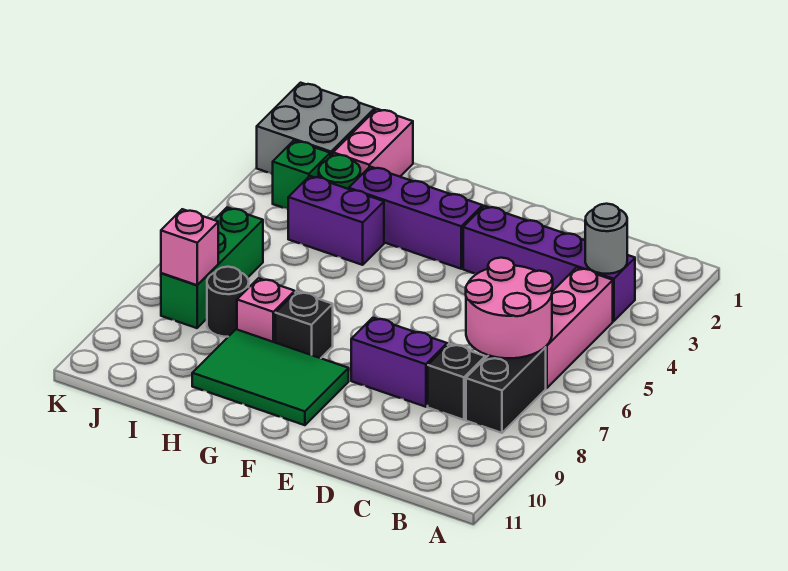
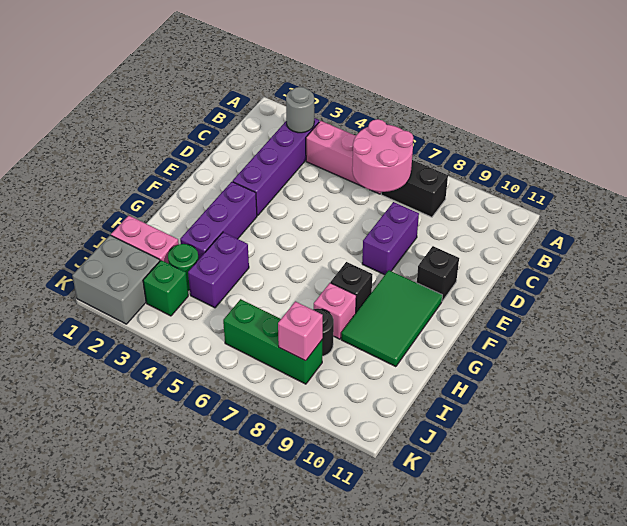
black 1x1 brick [428,344,485,420] -> black 1x1 brick moved to [417,246,459,301]

